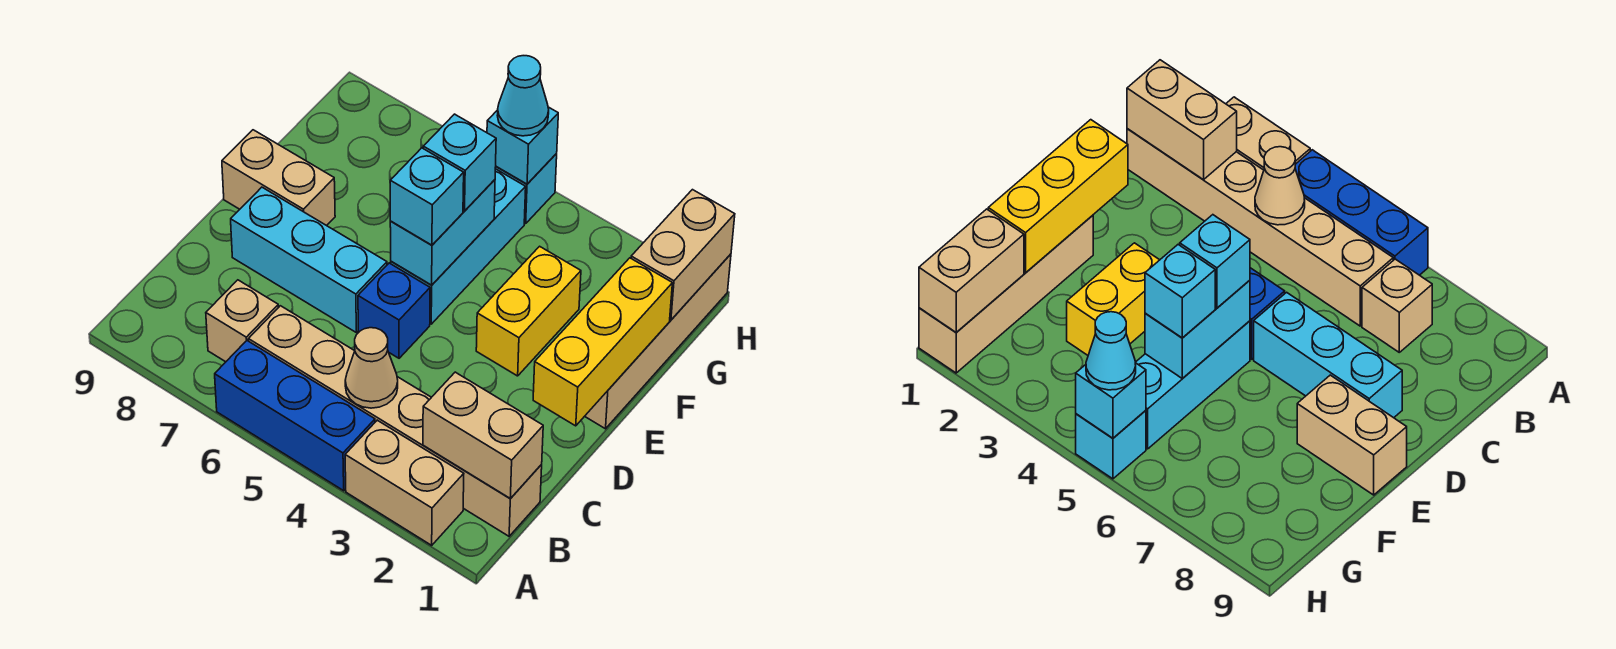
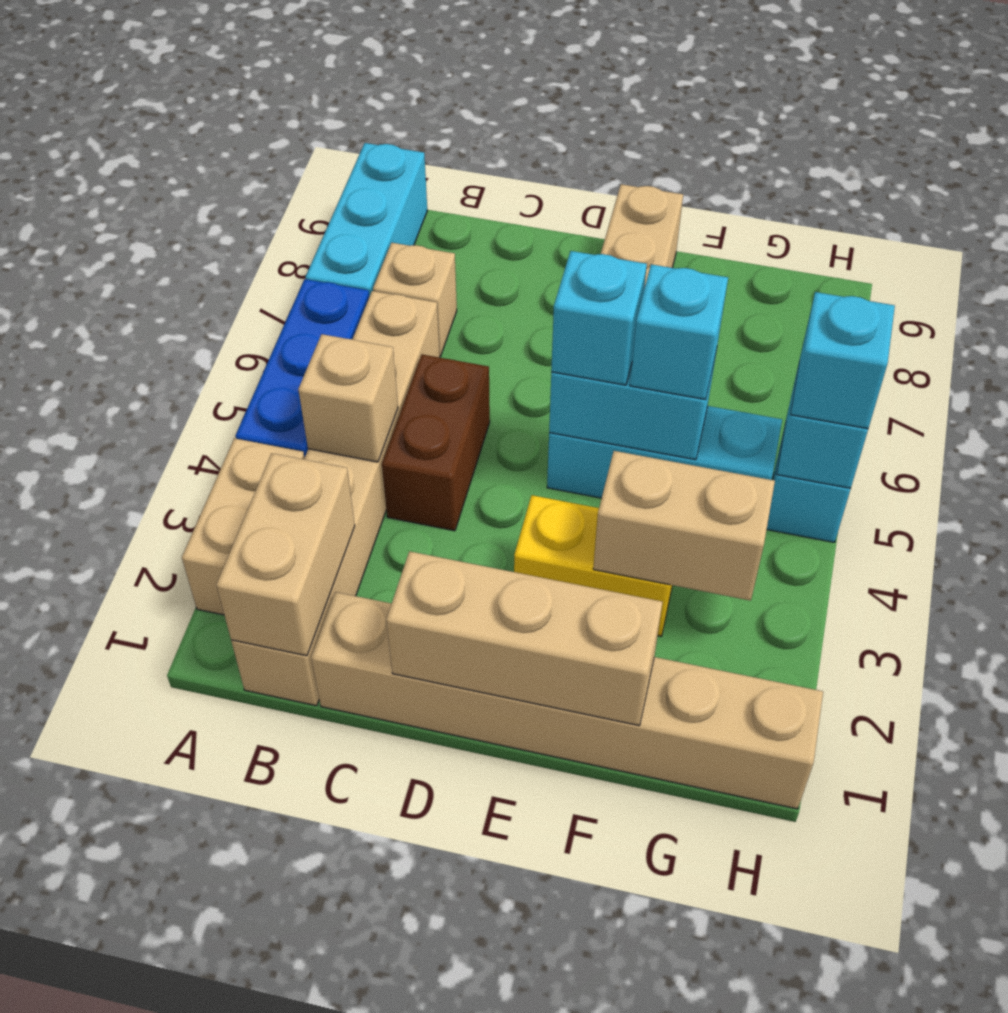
tan 1x1 cone [345,328,398,408] -> tan 1x1 brick [298,334,398,462]
none -> brown 1x2 brick [382,354,490,531]
yellow 1x3 brick [533,258,672,426] -> tan 1x3 brick [386,551,662,726]
blue 1x1 brick [358,263,430,358] -> none
cyan 1x3 brick [231,187,387,332] -> cyan 1x3 brick moved to [306,143,427,296]
tan 1x4 brick [585,254,731,429] -> tan 1x6 brick [311,592,823,809]
tan 1x2 brick [631,190,735,320] -> tan 1x2 brick moved to [593,451,775,601]
cyan 1x1 cone [497,56,549,136] -> cyan 1x1 brick [790,292,895,429]

